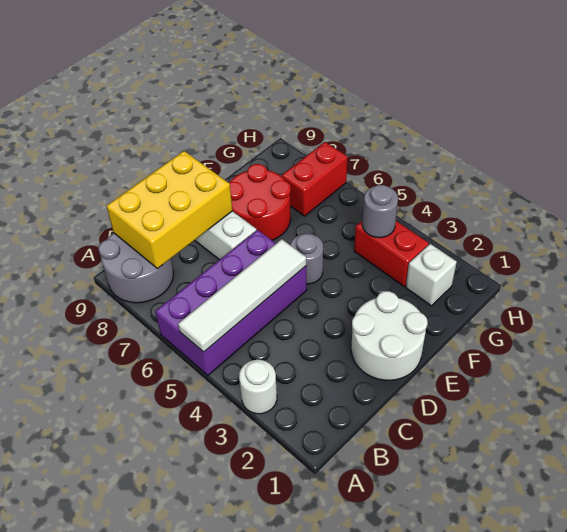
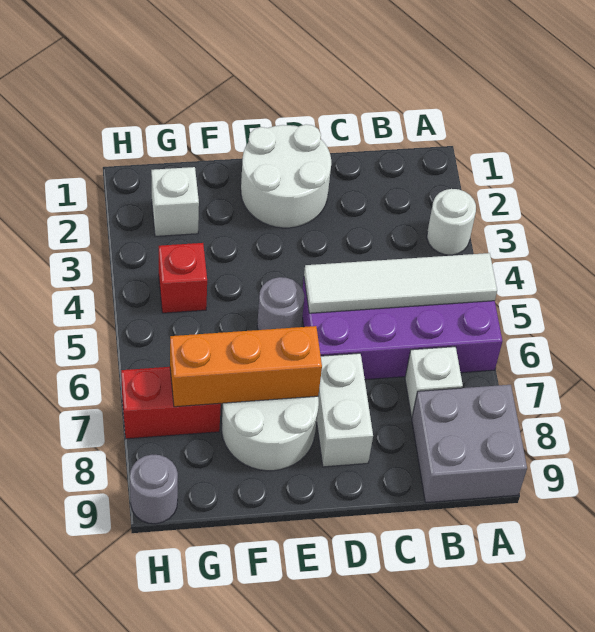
grey 2x2 round brick [98,233,173,303] -> grey 2x2 brick [412,385,527,503]
none -> white 1x1 brick [405,347,463,417]
yellow 2x3 brick [107,151,232,269] -> none
red 2x2 round brick [229,164,291,240] -> white 2x2 round brick [222,396,319,471]
none -> orange 1x3 brick [170,326,322,407]
red 1x2 brick [354,220,429,286] -> red 1x1 brick [159,243,207,313]
grey 1x1 round brick [362,185,398,238] -> grey 1x1 round brick moved to [130,455,178,524]

